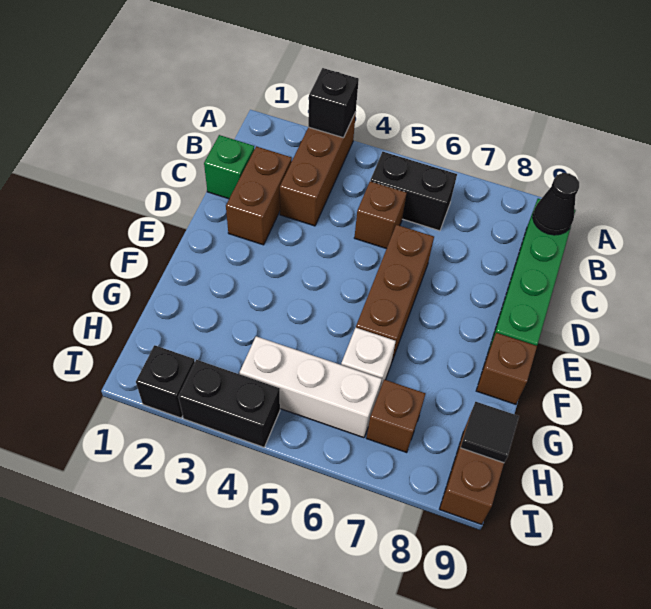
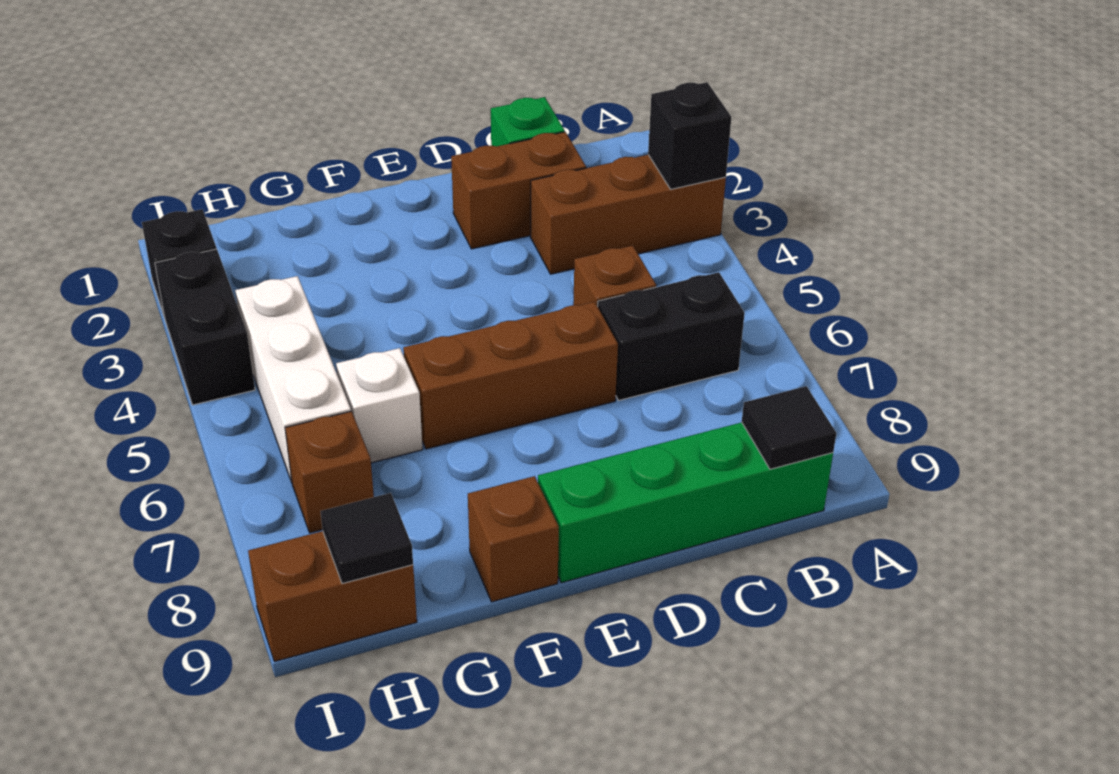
black 1x2 brick [370,152,457,231] -> black 1x2 brick turned to [598,272,745,400]
black 1x1 cone [533,173,579,235] -> black 1x1 tile [742,386,836,469]

